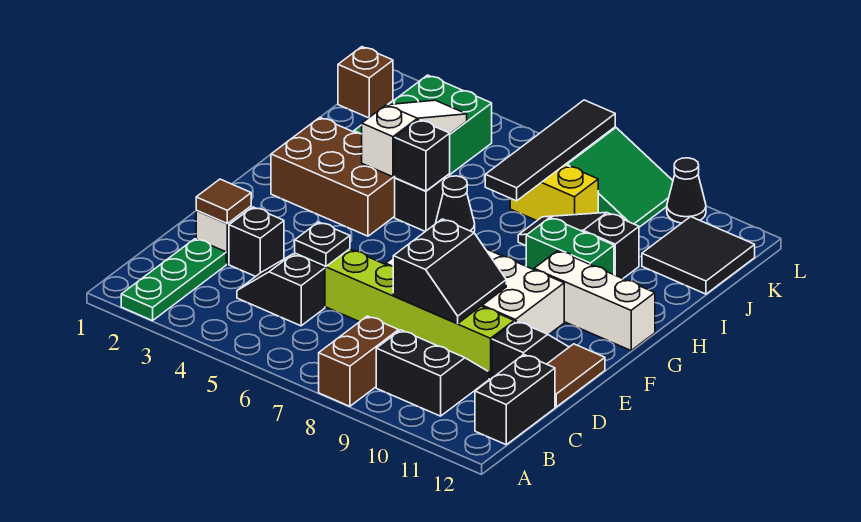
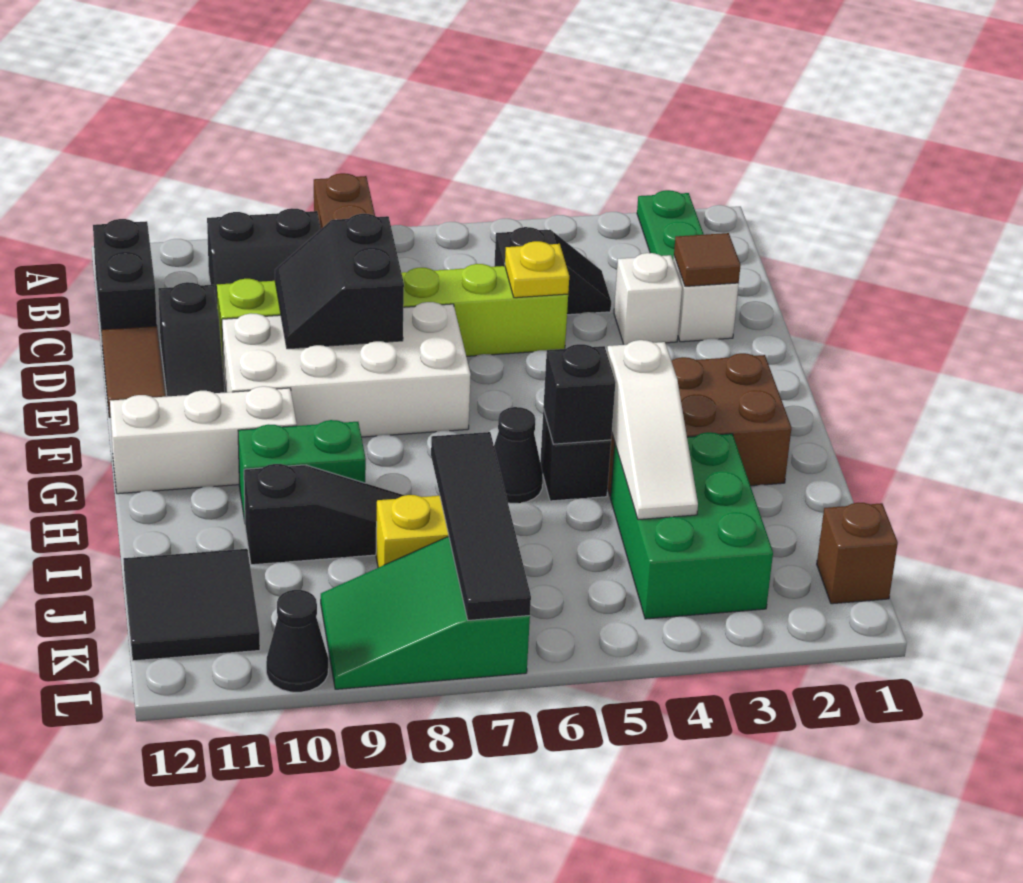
black 1x1 brick [229,207,284,276] -> white 1x1 brick [614,253,682,345]
black 1x1 plate [295,222,350,266] -> yellow 1x1 plate [505,241,569,298]

